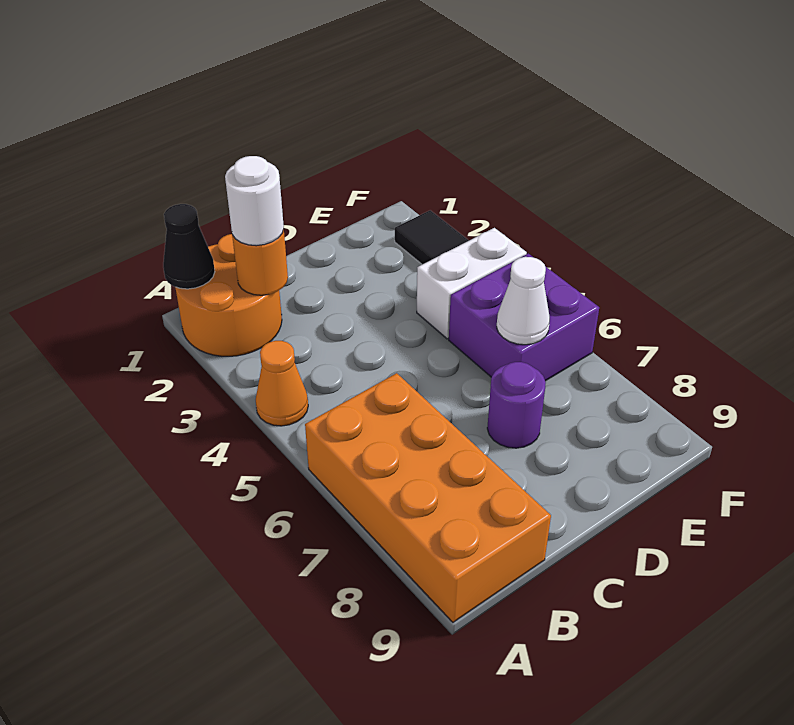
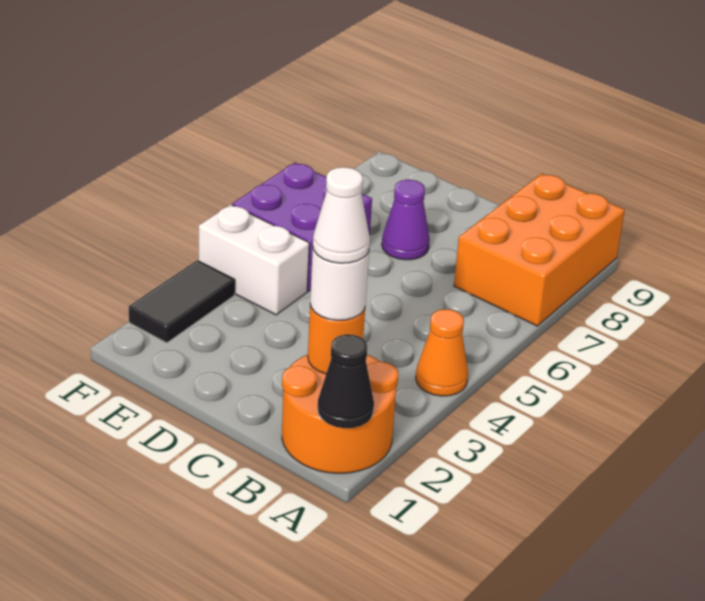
orange 2x4 brick [305,373,551,622] -> orange 2x3 brick [454,174,625,326]
purple 1x1 round brick [487,362,546,448] -> purple 1x1 cone [382,180,430,260]
white 1x1 cone [497,257,550,345] -> white 1x1 cone moved to [313,167,370,263]

